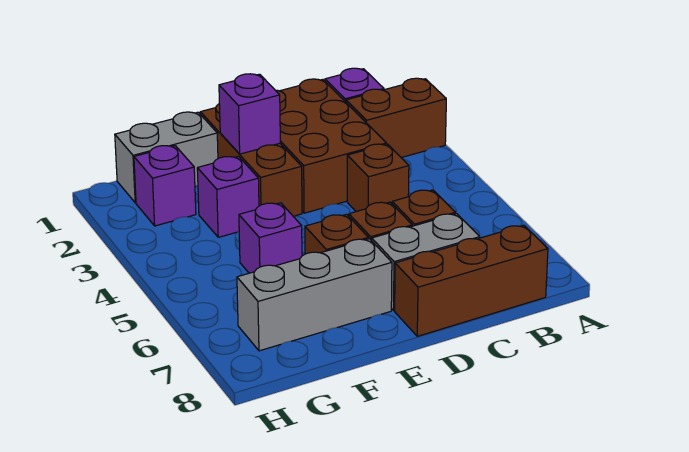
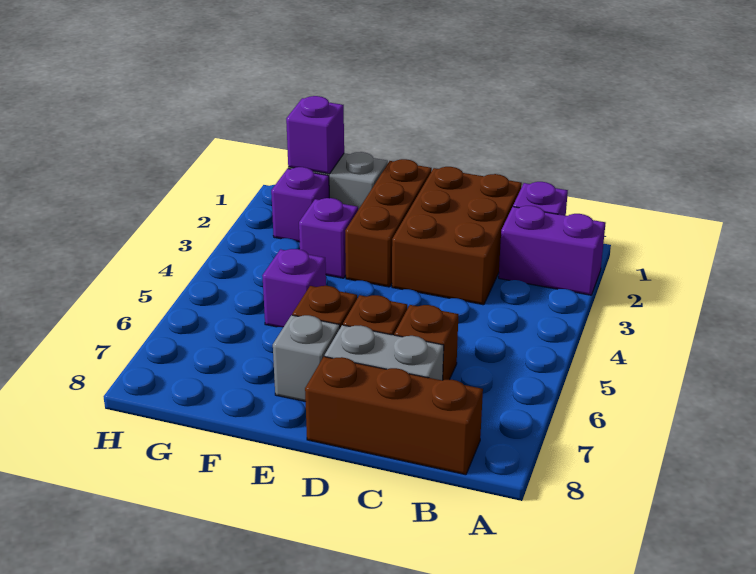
brown 1x2 brick [346,78,446,158] -> purple 1x2 brick [499,206,605,295]
brown 1x1 brick [347,144,409,212] -> none
purple 1x1 brick [219,74,280,154] -> purple 1x1 brick moved to [286,96,344,174]
grey 1x3 brick [237,239,392,351] -> grey 1x1 brick [273,315,340,402]

